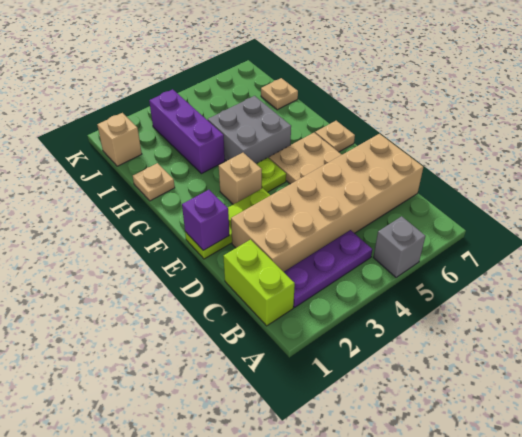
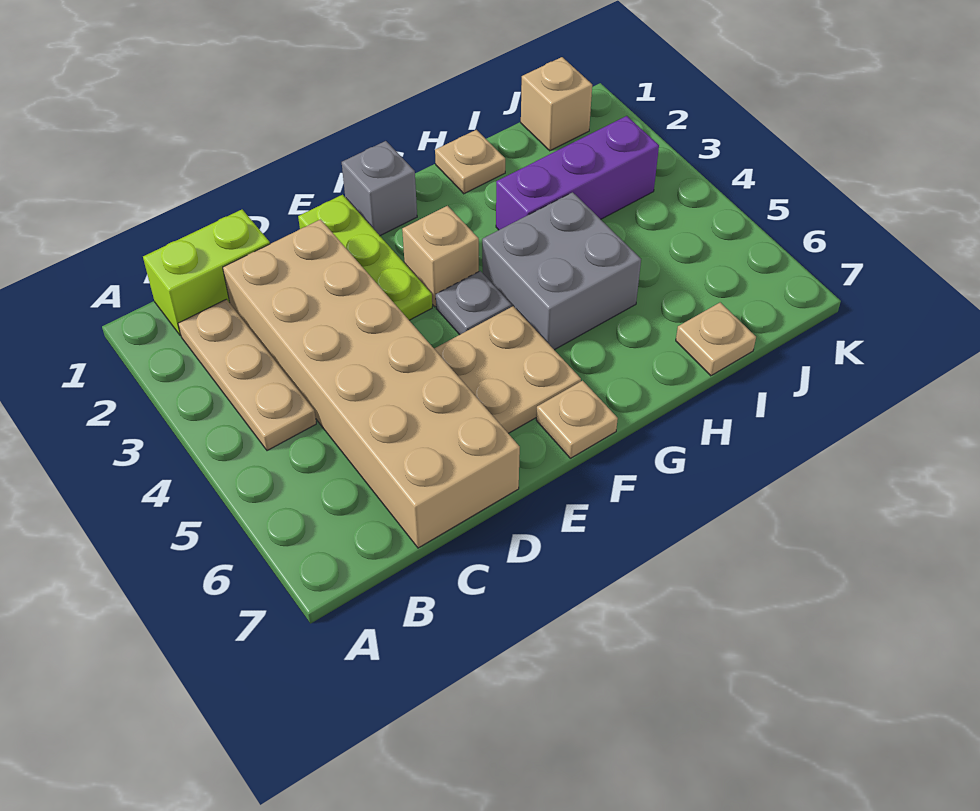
grey 1x1 brick [373,216,425,277] -> grey 1x1 brick moved to [342,141,417,236]
purple 1x3 plate [284,230,372,307] -> tan 1x3 plate [178,299,316,451]
purple 1x1 brick [182,190,229,250] -> none
lime 1x1 plate [257,158,286,192] -> grey 1x1 plate [436,271,512,335]

